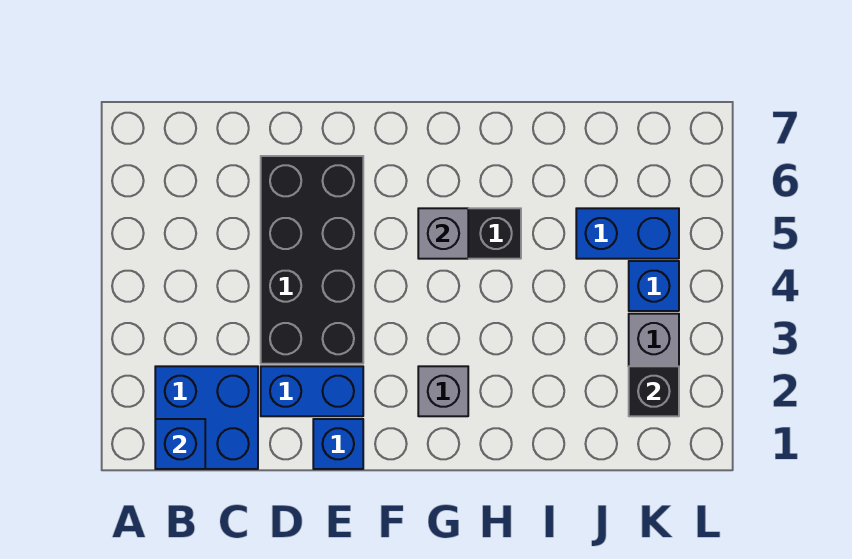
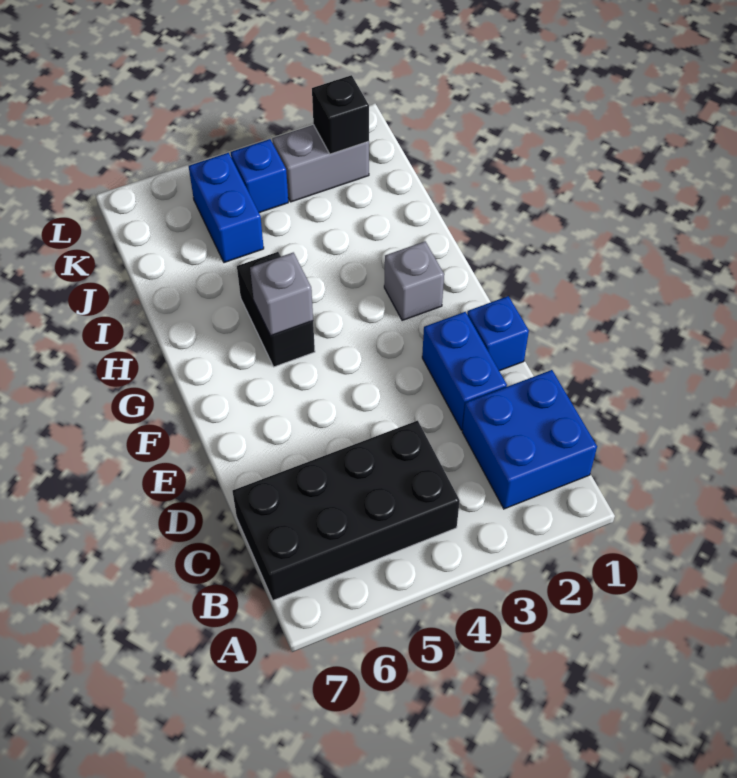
blue 1x1 brick [155,419,205,469] -> none
black 2x4 brick [261,156,363,364] -> black 2x4 brick moved to [233,421,460,600]

